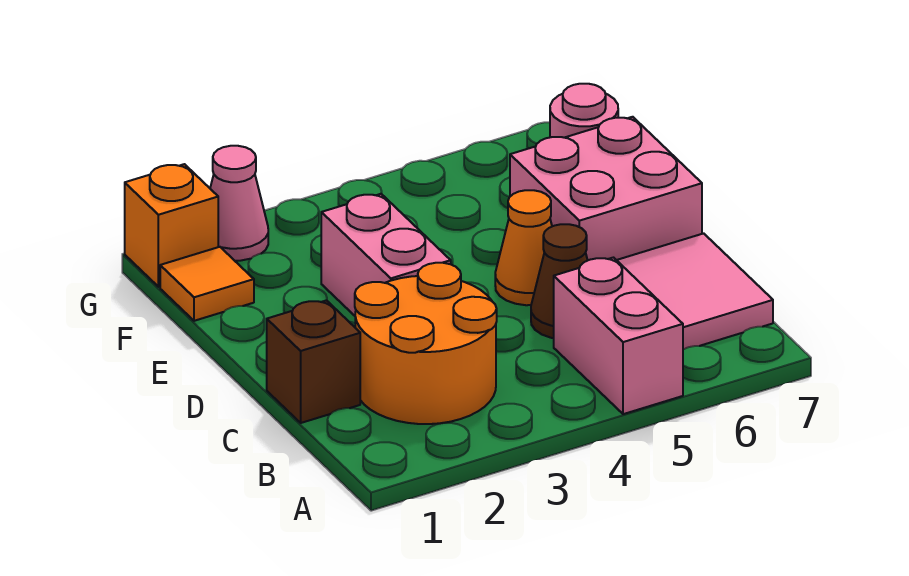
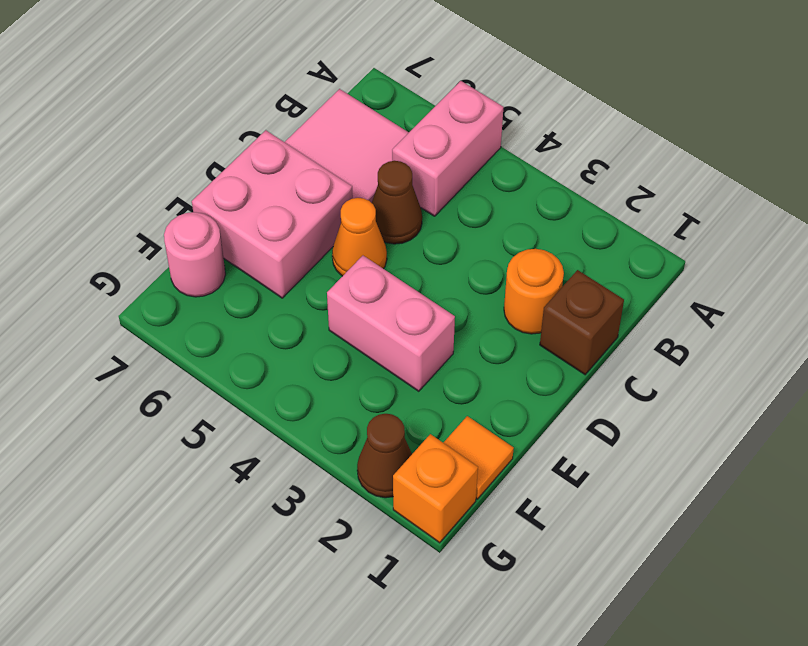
orange 2x2 round brick [355,263,497,424] -> orange 1x1 round brick [504,249,564,334]
pink 1x2 brick [321,194,451,316] -> pink 1x2 brick turned to [327,256,455,391]
pink 1x1 cone [210,146,268,261] -> brown 1x1 cone [357,414,412,498]

